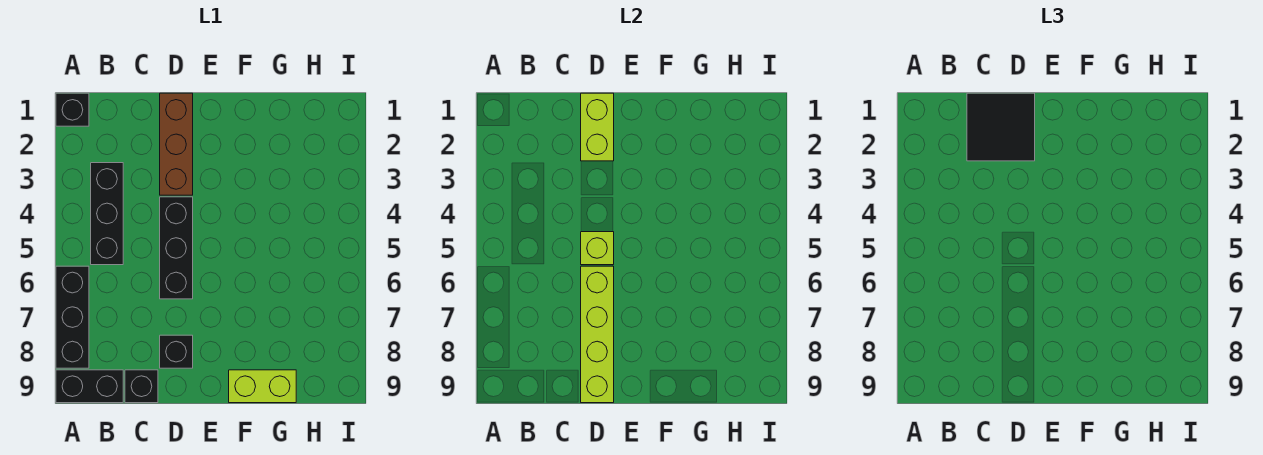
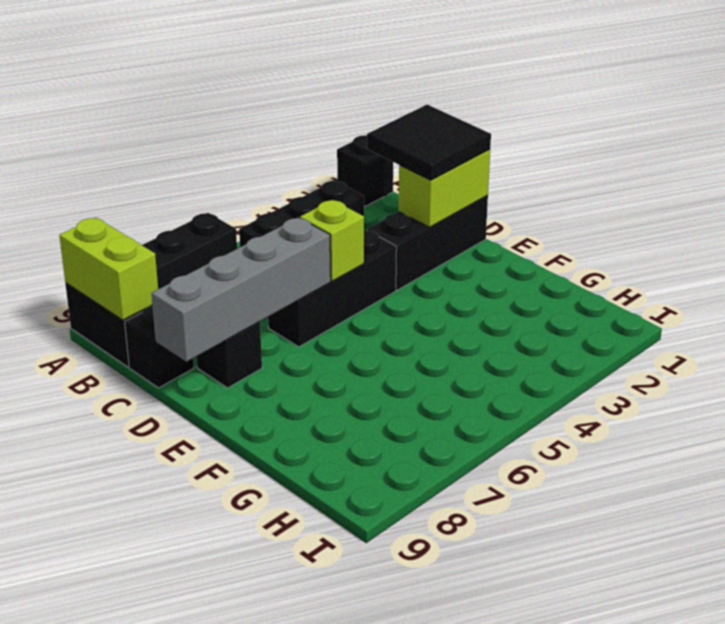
brown 1x3 brick [160,93,193,195] -> black 1x3 brick [367,195,488,290]
lime 1x4 brick [581,266,614,403] -> grey 1x4 brick [151,217,331,362]
lime 1x2 brick [229,370,296,403] -> lime 1x2 brick moved to [59,218,158,320]

